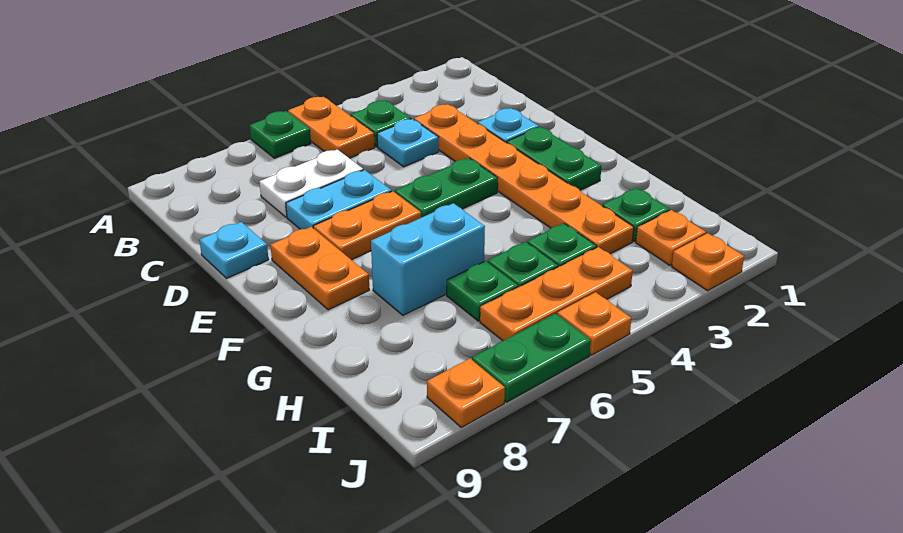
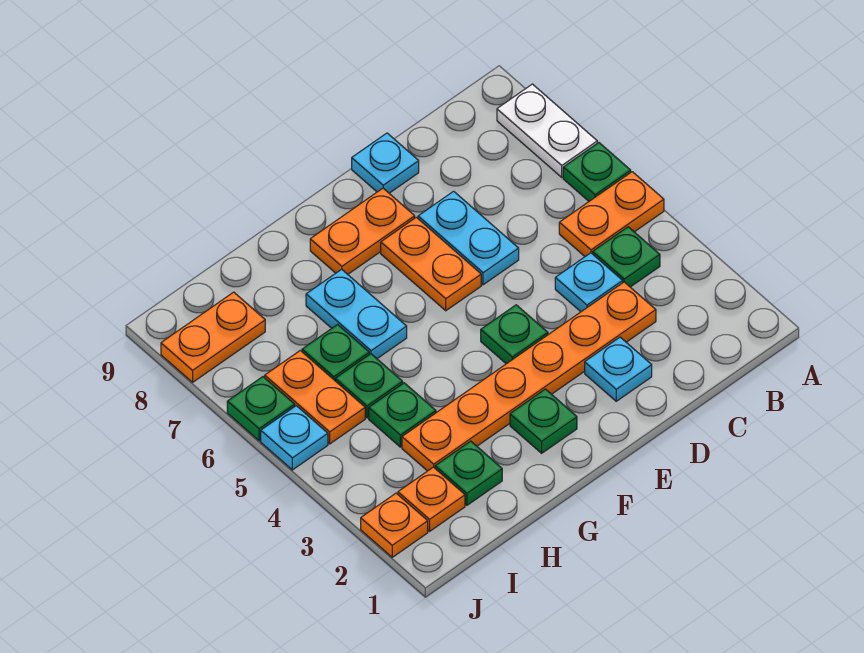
white 1x2 plate [259,149,363,217] -> white 1x2 plate moved to [497,84,597,177]
green 1x2 plate [507,127,601,190] -> green 1x1 plate [510,389,577,453]
green 1x2 plate [395,158,498,218] -> green 1x1 plate [481,305,548,364]
cyan 1x2 brick [371,203,485,315] -> cyan 1x2 plate [306,269,407,359]
orange 1x3 plate [480,247,633,341] -> orange 1x2 plate [265,351,365,444]
orange 1x1 plate [557,292,631,355] -> cyan 1x1 plate [261,406,328,470]
green 1x2 plate [472,313,591,402] -> green 1x1 plate [227,377,295,441]
orange 1x1 plate [427,359,505,427] -> orange 1x2 plate [161,292,265,382]

